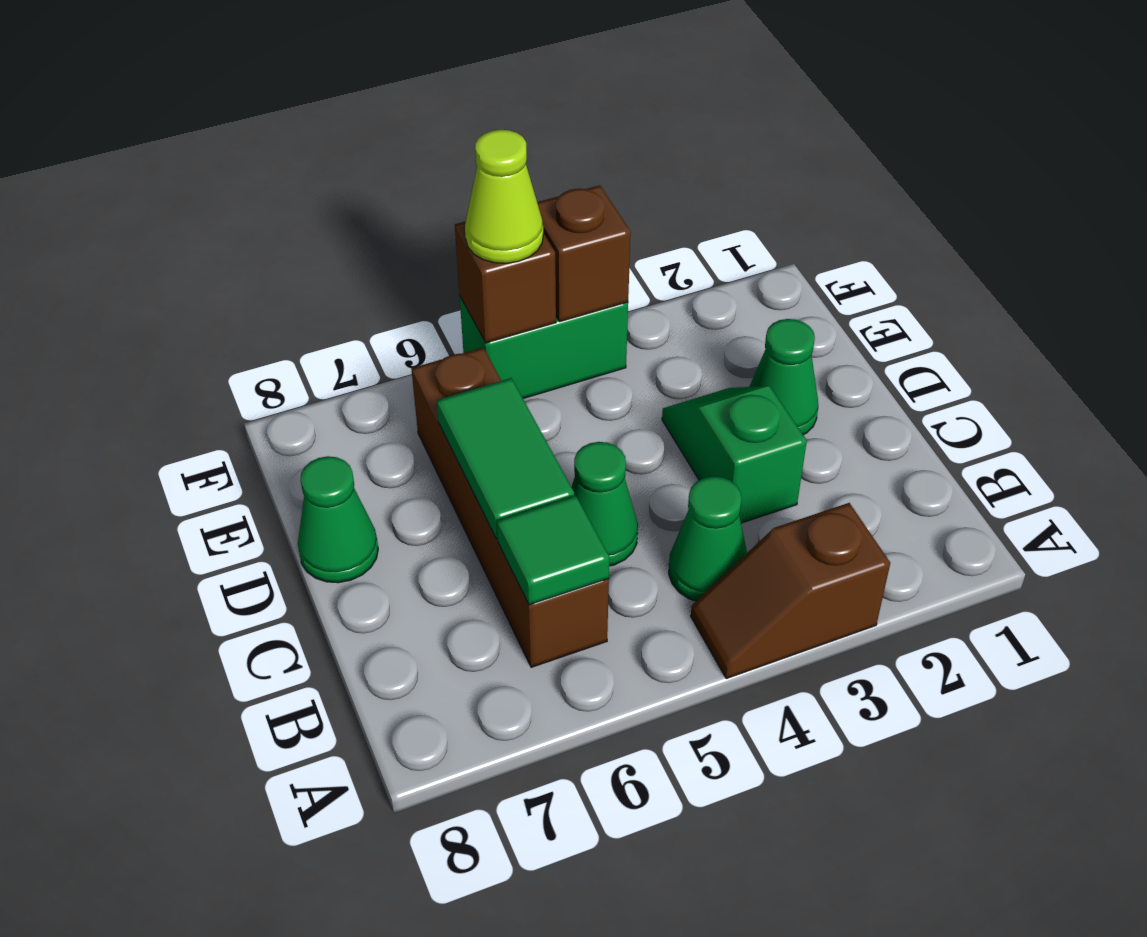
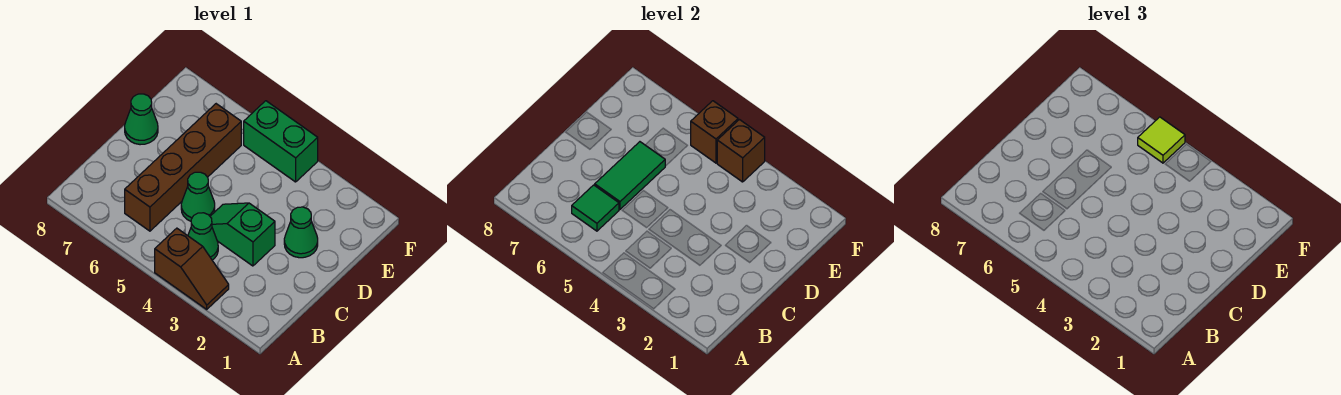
brown 1x2 slope [691,503,890,679] -> brown 1x2 slope turned to [155,228,229,309]
green 1x2 slope [662,386,807,523] -> green 1x2 slope turned to [210,203,275,266]
lime 1x1 cone [465,130,543,263] -> lime 1x1 tile [1138,117,1185,163]

